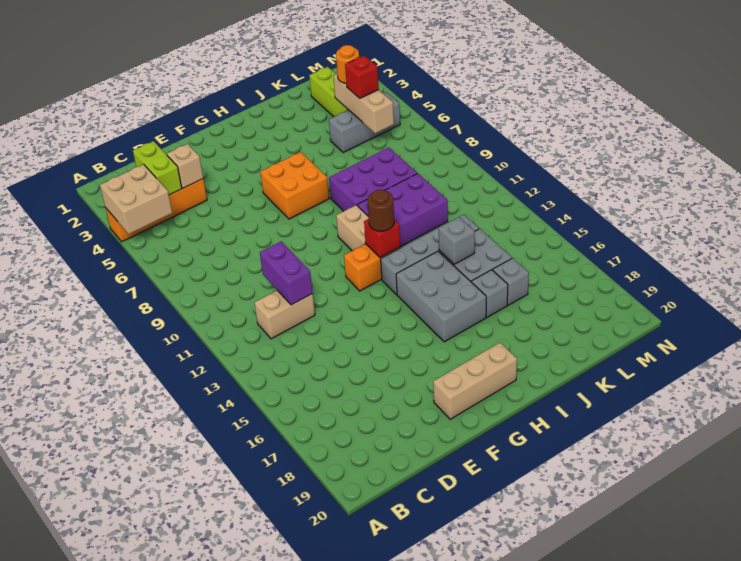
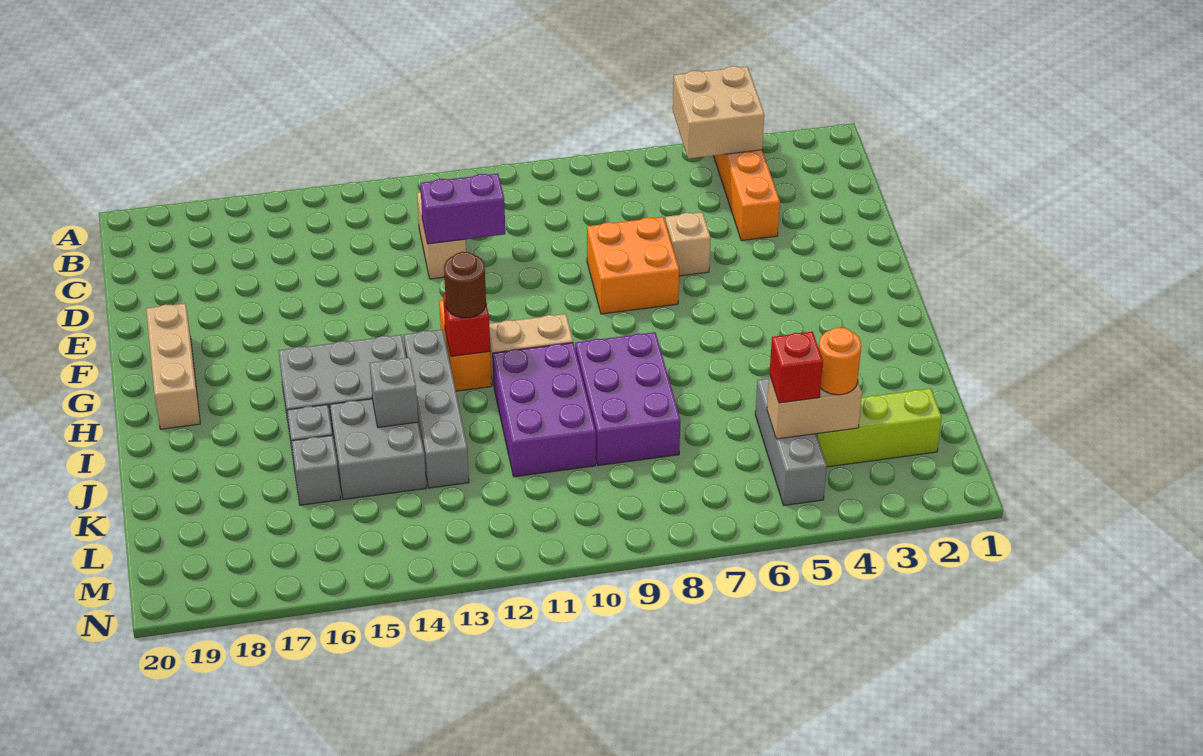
lime 1x2 brick [133,141,182,195] -> none
tan 1x1 brick [167,144,203,188] -> tan 1x1 brick moved to [665,212,711,276]
orange 2x2 brick [260,152,329,219] -> orange 2x2 brick moved to [587,217,679,314]
tan 1x3 brick [333,74,394,133] -> tan 1x2 brick [767,374,862,439]

